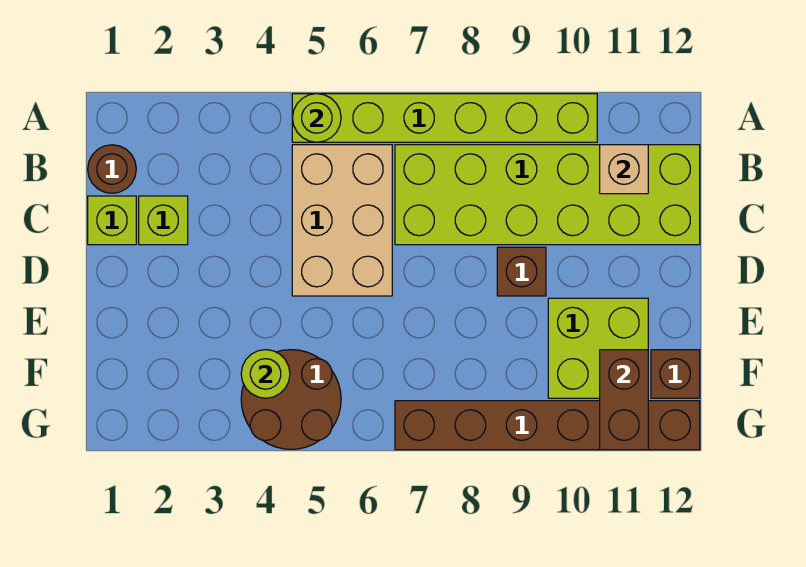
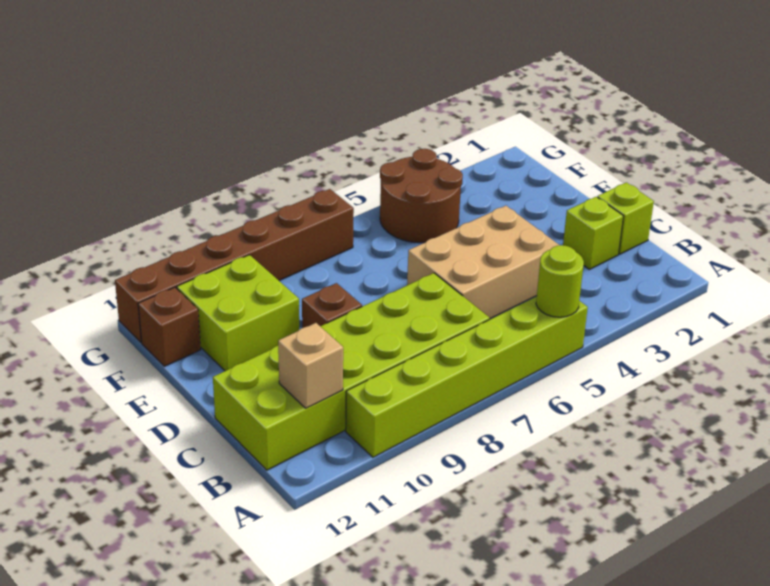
brown 1x1 round brick [88,145,136,193] -> none
tan 2x3 brick [292,145,392,296] -> tan 2x3 brick turned to [407,206,559,319]
lime 1x1 round brick [241,350,290,398] -> none
brown 1x2 brick [600,350,648,450] -> none

